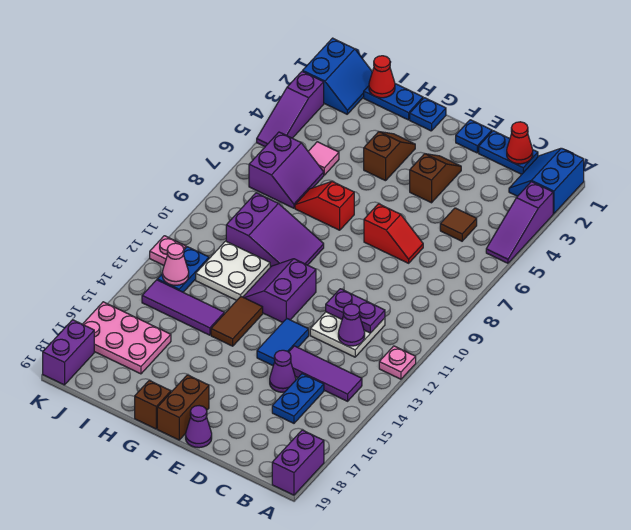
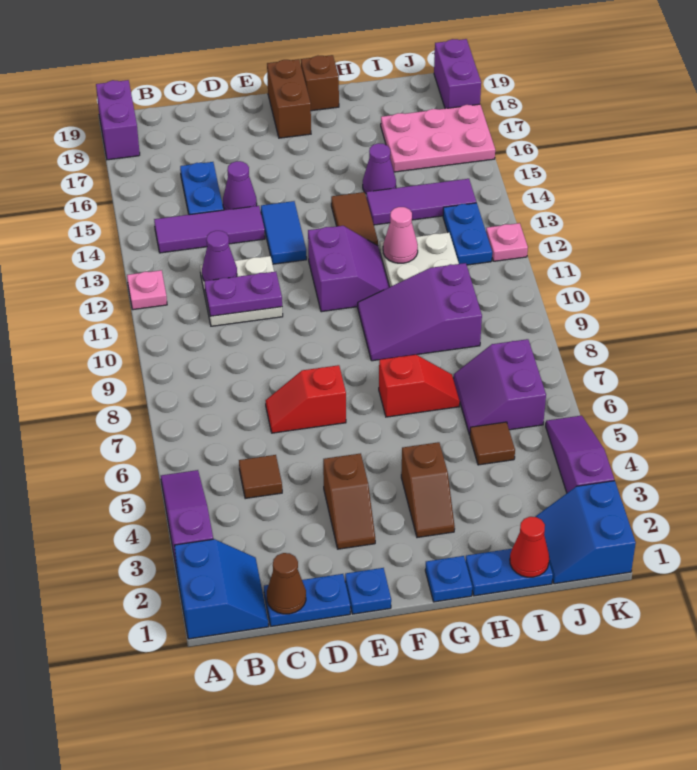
red 1x1 cone [507,122,533,164] -> brown 1x1 cone [267,553,306,614]
purple 1x1 cone [186,406,212,448] -> purple 1x1 cone moved to [363,143,396,193]
pink 1x1 tile [308,142,339,175] -> brown 1x1 tile [470,422,515,465]
pink 1x1 cone [162,243,189,285] -> pink 1x1 cone moved to [383,207,418,263]

